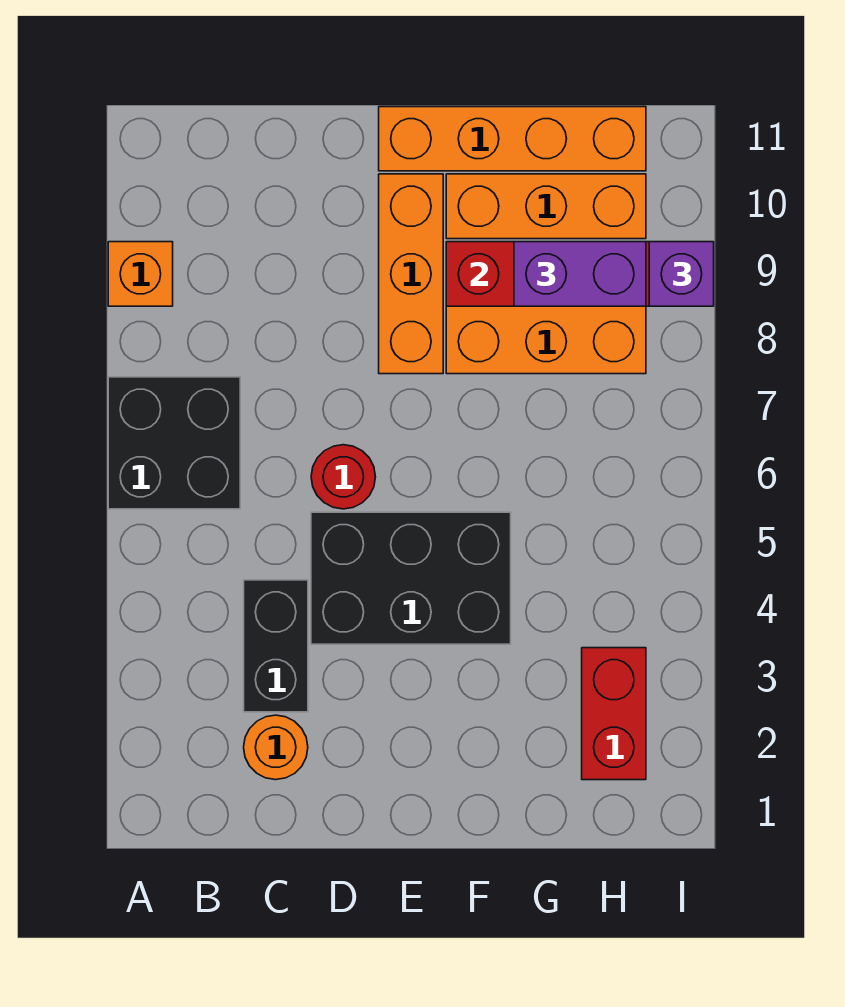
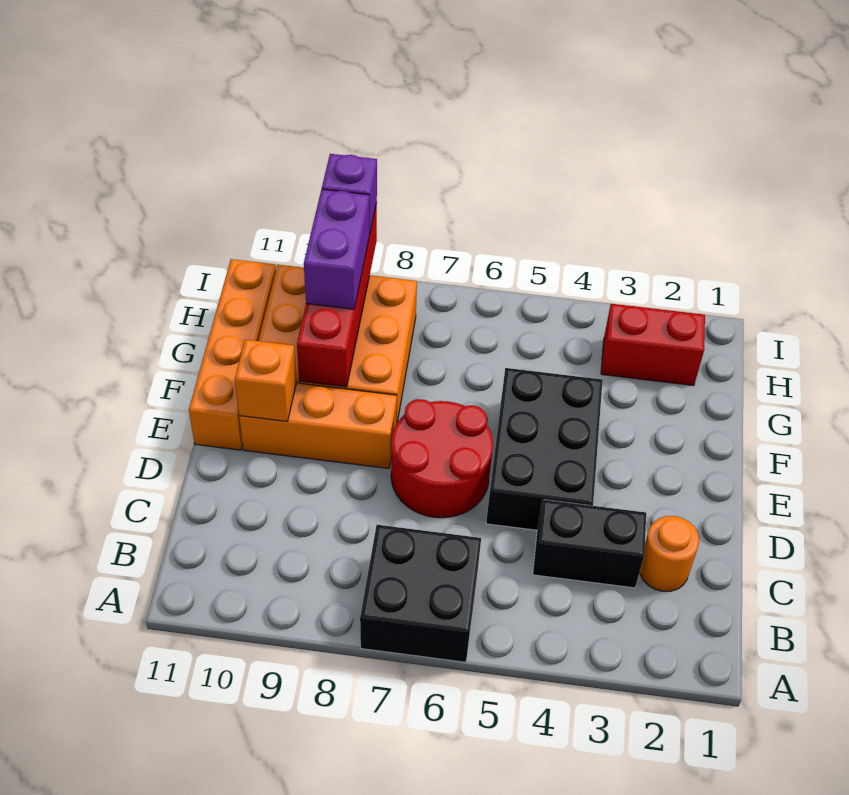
orange 1x1 brick [108,242,173,306] -> orange 1x1 brick moved to [235,340,297,421]
red 1x1 round brick [311,445,375,509] -> red 2x2 round brick [391,399,493,518]

